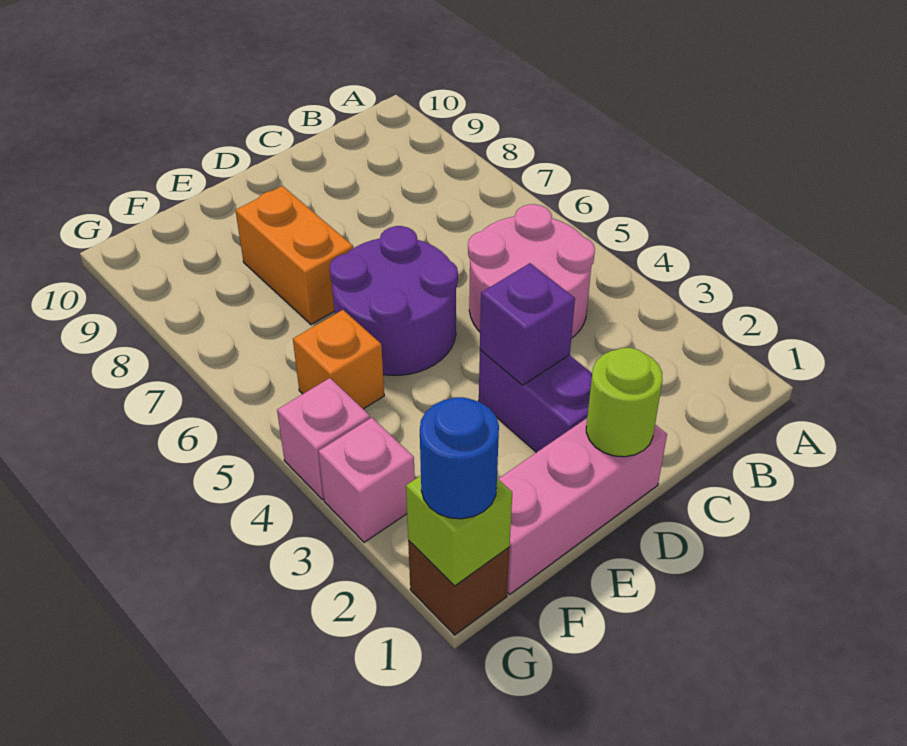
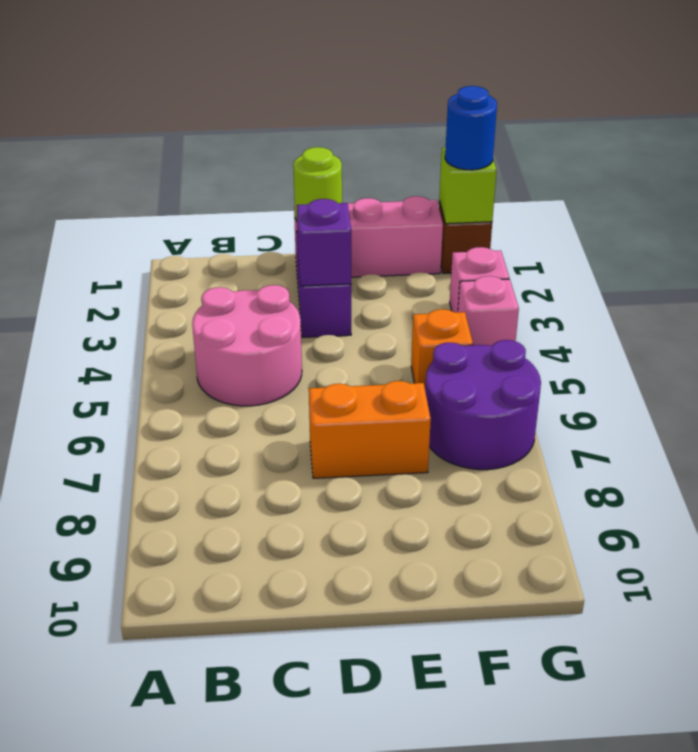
purple 2x2 round brick [329,226,458,375] -> purple 2x2 round brick moved to [425,340,541,470]
orange 1x2 brick [235,186,353,324] -> orange 1x2 brick turned to [309,381,431,478]

